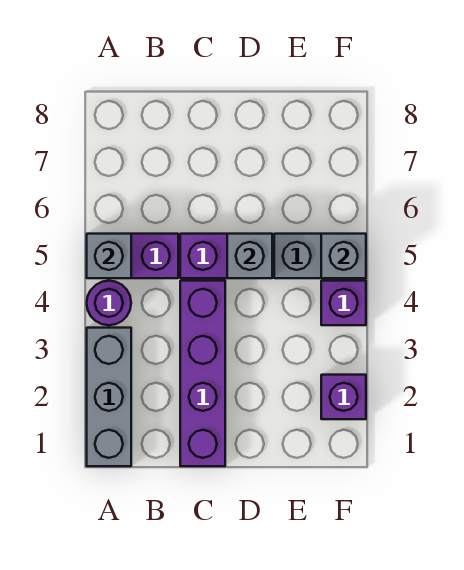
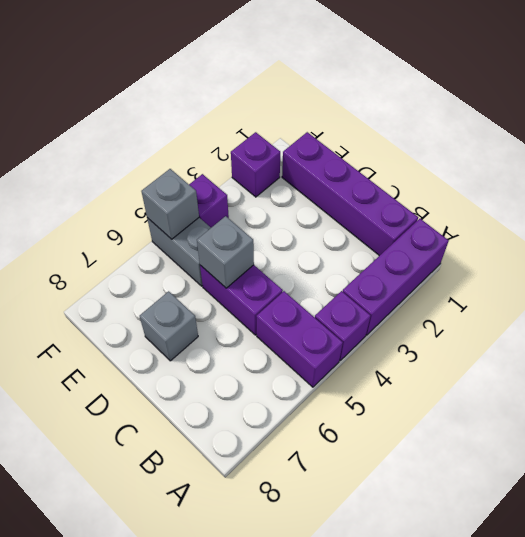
grey 1x3 brick [87,328,131,466] -> purple 1x3 brick [343,219,449,335]
purple 1x1 round brick [87,281,131,325] -> purple 1x1 brick [315,291,371,360]
grey 1x1 brick [87,234,131,278] -> grey 1x1 brick moved to [140,291,198,361]
purple 1x4 brick [180,281,225,466] -> purple 1x4 brick turned to [282,132,418,256]

